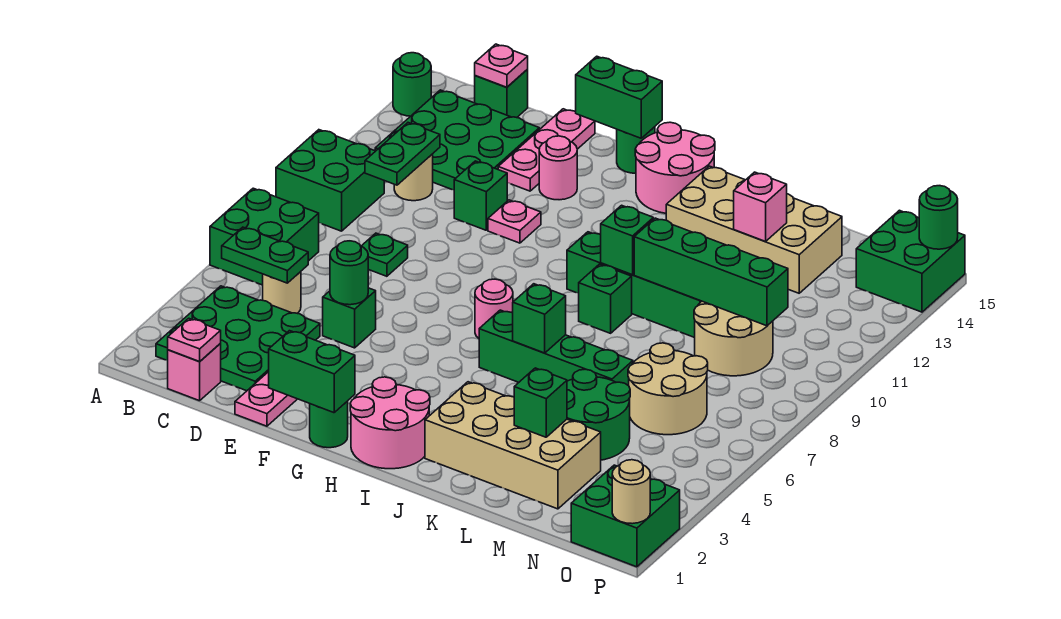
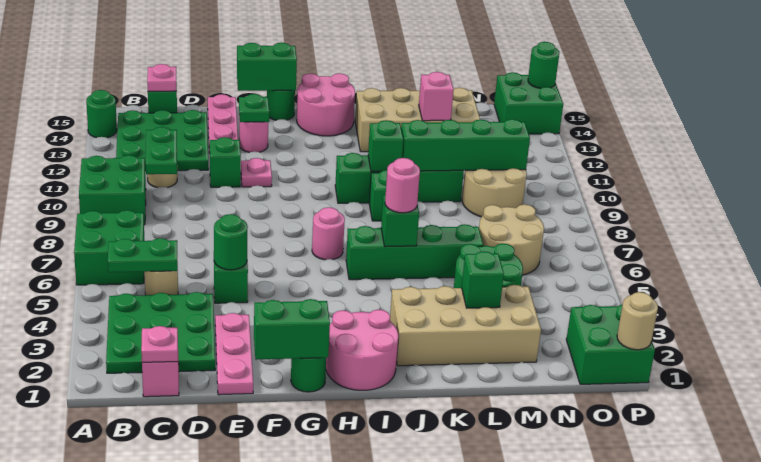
green 1x1 plate [362,233,408,276] -> green 1x1 plate moved to [239,94,269,122]
none -> pink 1x1 round brick [385,158,420,213]

